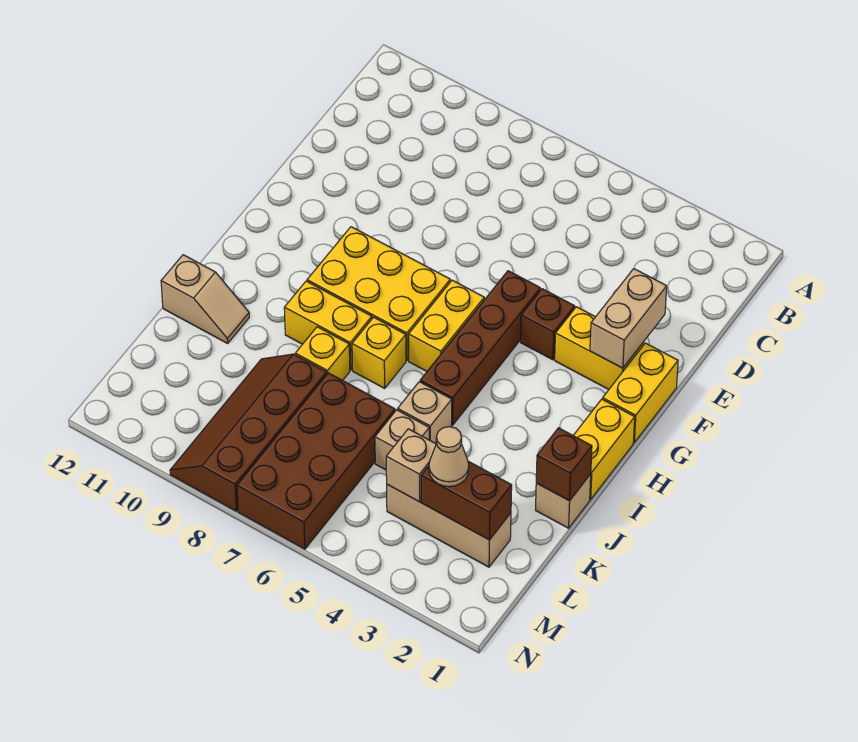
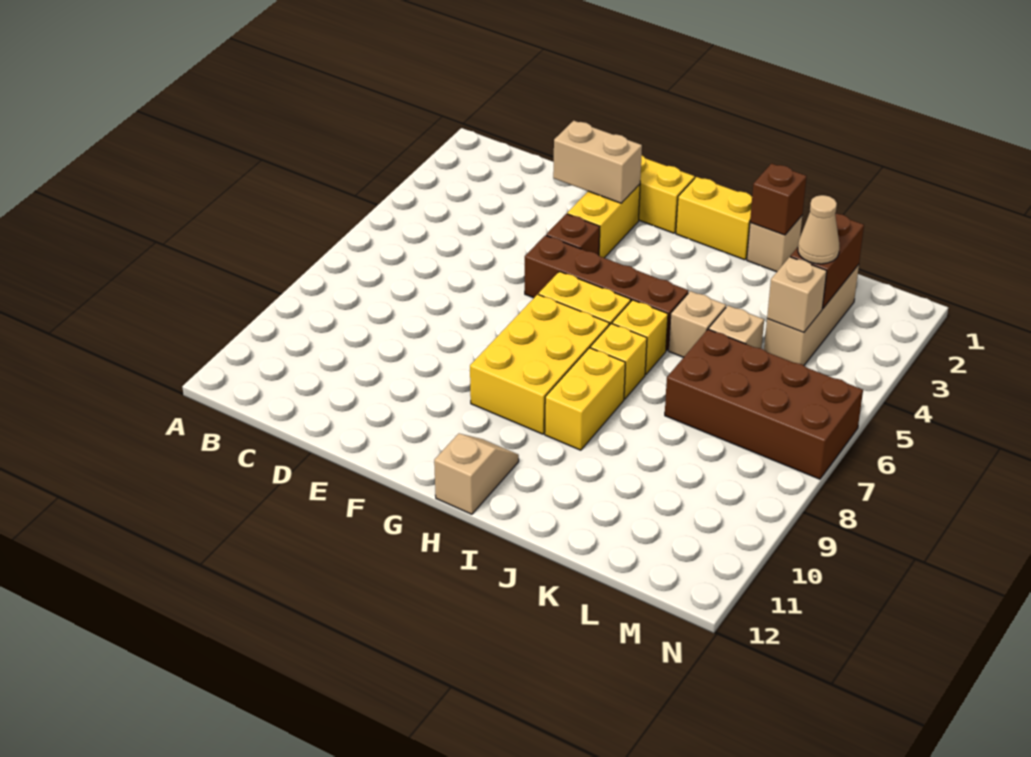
yellow 1x1 brick [295,327,350,380] -> yellow 1x1 brick moved to [612,300,668,375]
tan 1x2 slope [161,255,249,343] -> tan 1x2 slope moved to [434,434,519,514]
brown 2x4 slope [170,354,327,511] -> none

